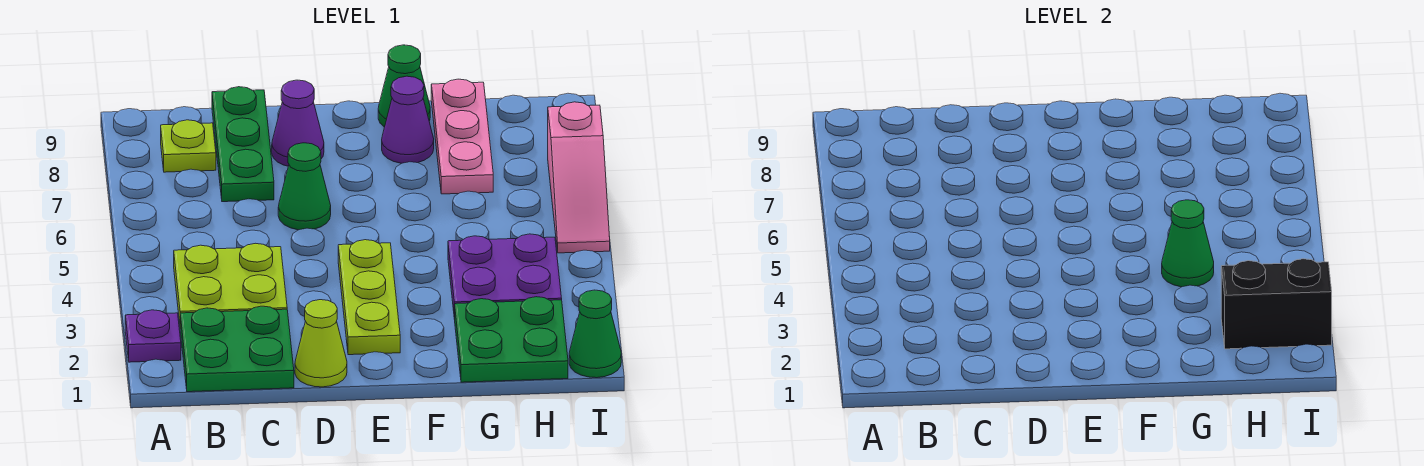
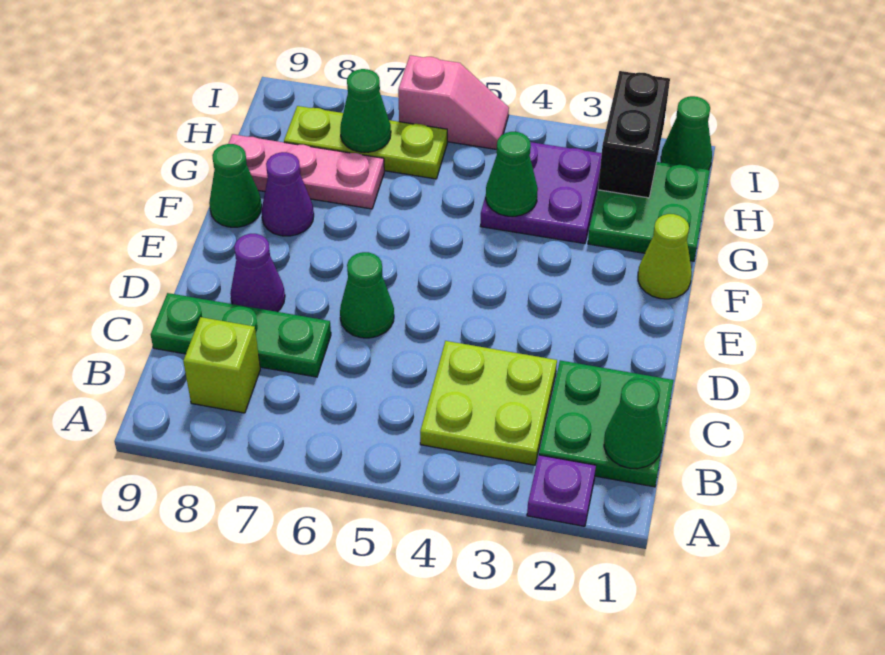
none -> green 1x1 cone [604,379,663,469]
lime 1x1 plate [161,120,216,172] -> lime 1x1 brick [183,317,260,413]
lime 1x1 cone [295,300,347,387] -> lime 1x1 cone moved to [638,214,692,299]
lime 1x3 plate [338,240,400,355] -> lime 1x3 plate moved to [284,106,447,179]
none -> green 1x1 cone [340,69,391,152]
pink 1x3 slope [548,102,610,253] -> pink 1x2 slope [398,55,509,149]

